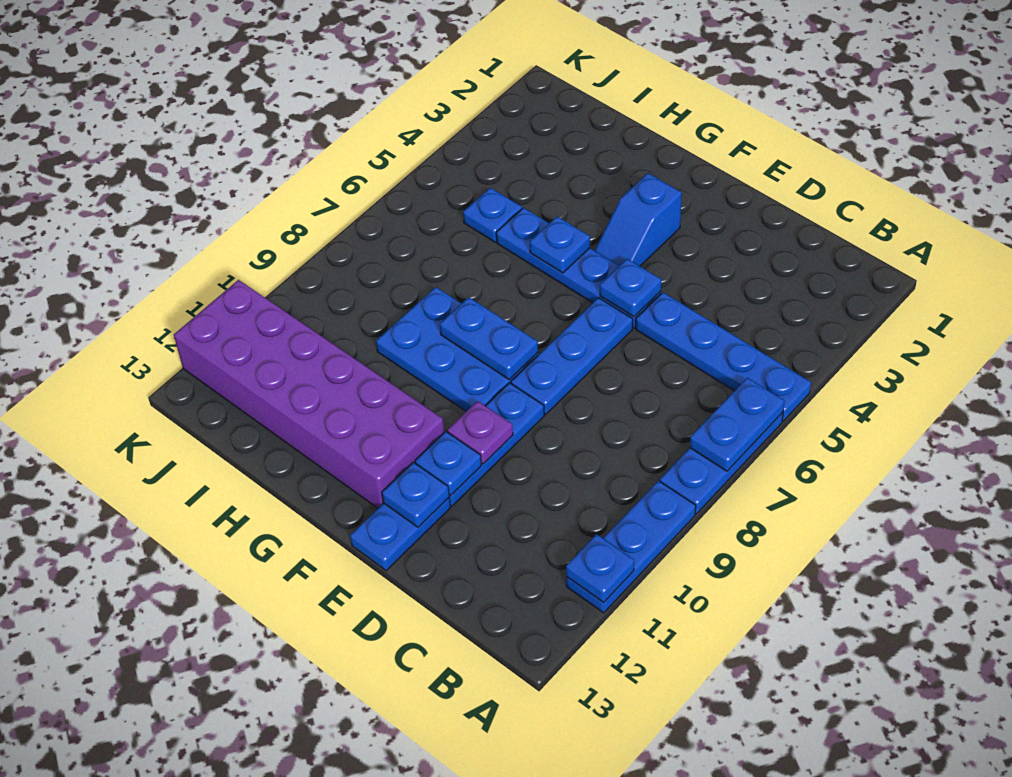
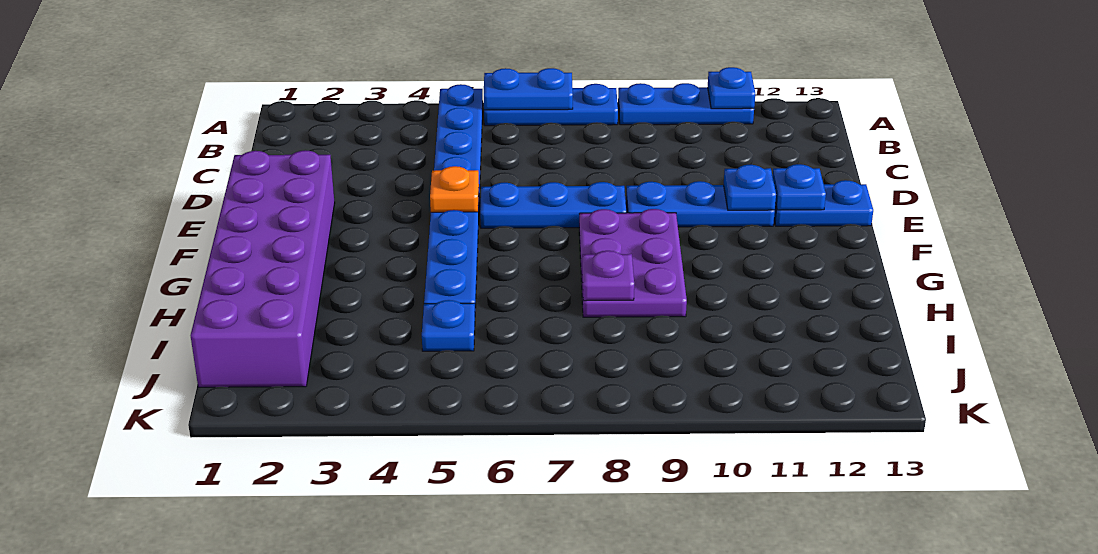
blue 1x1 plate [600,259,661,317] -> orange 1x1 plate [430,166,479,212]
purple 1x1 plate [447,401,513,464] -> purple 1x1 plate moved to [582,251,634,301]
blue 1x2 slope [594,173,682,266] -> none
blue 2x3 plate [376,287,538,411] -> purple 2x3 plate [579,209,687,317]
blue 1x2 plate [440,297,538,380] -> none
purple 2x6 brick [174,280,444,508] -> purple 2x6 brick moved to [190,150,335,387]
blue 1x1 plate [530,217,590,273] -> none

